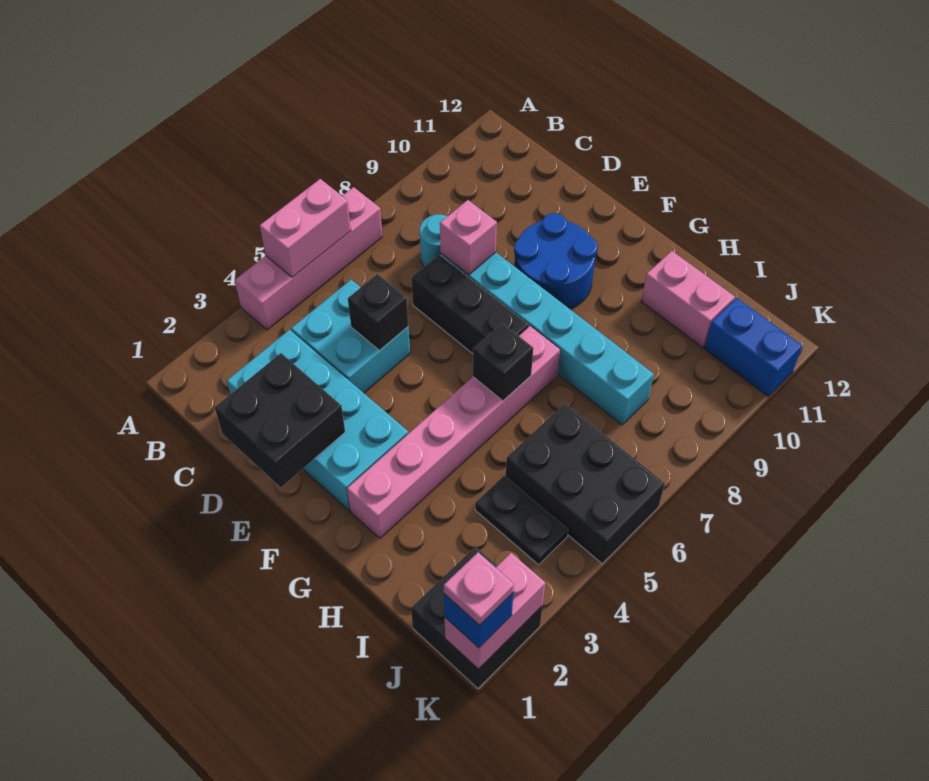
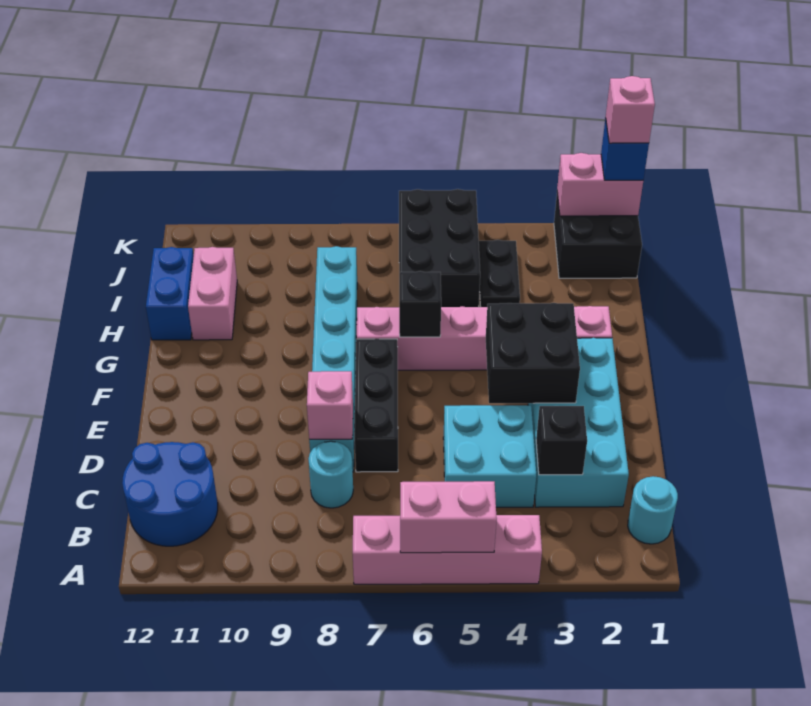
none -> cyan 1x1 round brick [628,476,678,544]
black 2x2 brick [215,353,345,487] -> black 2x2 brick moved to [486,303,580,403]
black 1x1 brick [348,274,408,351] -> black 1x1 brick moved to [536,406,587,475]
blue 2x2 round brick [514,213,598,309] -> blue 2x2 round brick moved to [122,442,218,546]
blue 1x2 brick [704,298,802,397] -> blue 1x2 brick moved to [146,247,194,340]
pink 1x1 plate [444,553,514,625] -> pink 1x1 brick [606,76,655,143]

